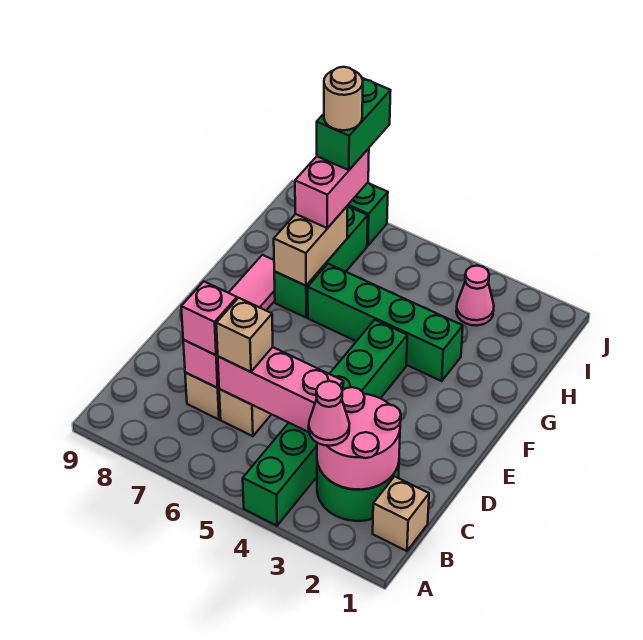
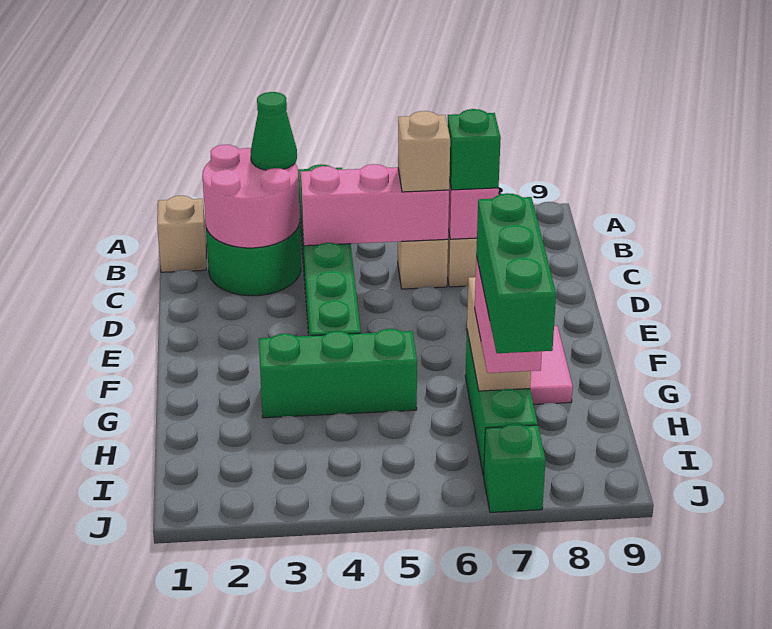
pink 1x1 cone [309,381,350,446] -> green 1x1 cone [251,92,297,170]
pink 1x1 brick [181,282,237,355] -> green 1x1 brick [448,109,501,190]
green 1x4 brick [308,264,463,381] -> green 1x3 brick [259,329,417,418]
pink 1x1 cone [456,266,494,326] -> none
green 1x2 brick [317,78,391,170] -> green 1x3 brick [476,193,556,353]
tan 1x1 round brick [324,67,363,130] -> none

